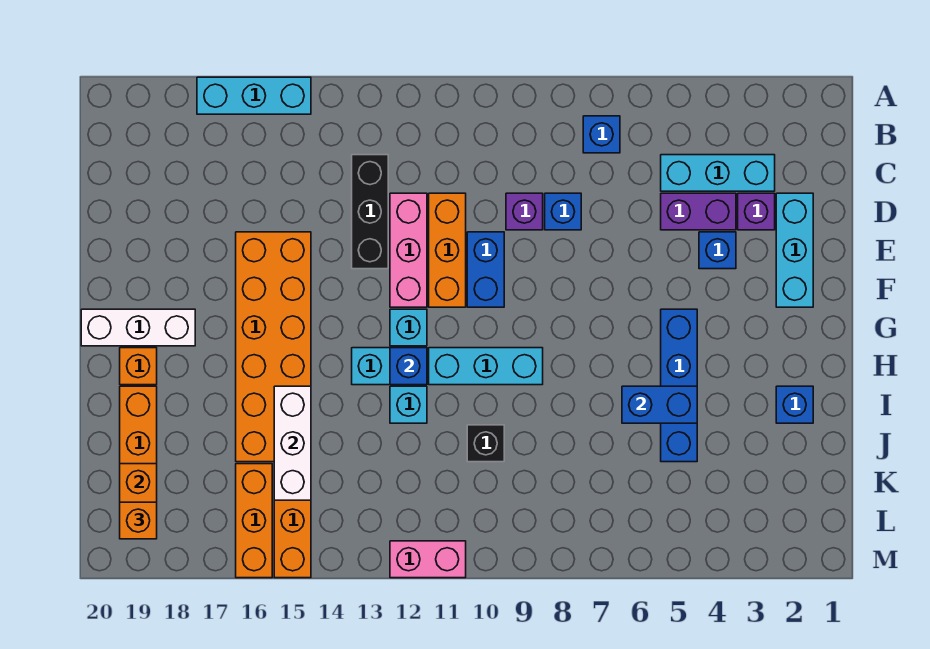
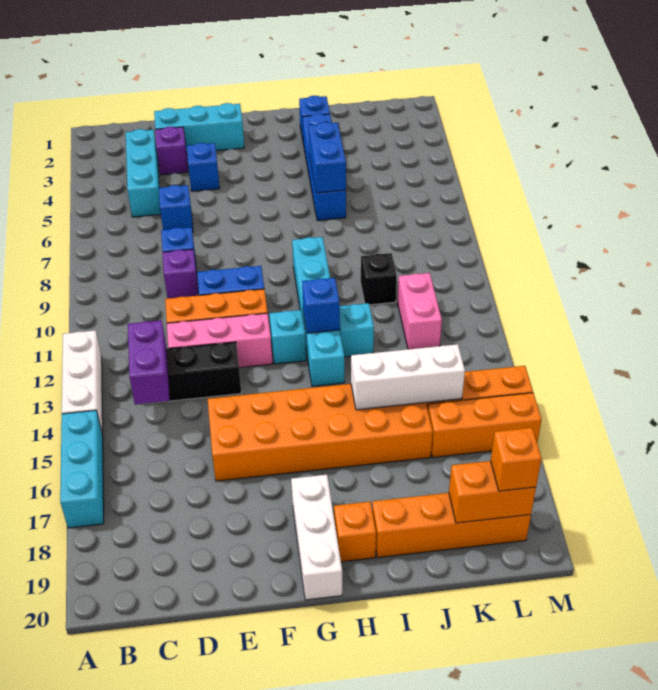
none -> white 1x3 brick [62,330,103,434]
blue 1x1 brick [583,116,620,153] -> blue 1x1 brick moved to [159,185,193,232]
purple 1x2 brick [661,193,736,230] -> purple 1x2 brick moved to [128,320,169,405]
blue 1x4 brick [661,309,697,462] -> blue 1x4 brick turned to [303,114,346,221]
pink 1x2 brick [390,541,466,578] -> pink 1x2 brick moved to [398,273,442,349]

